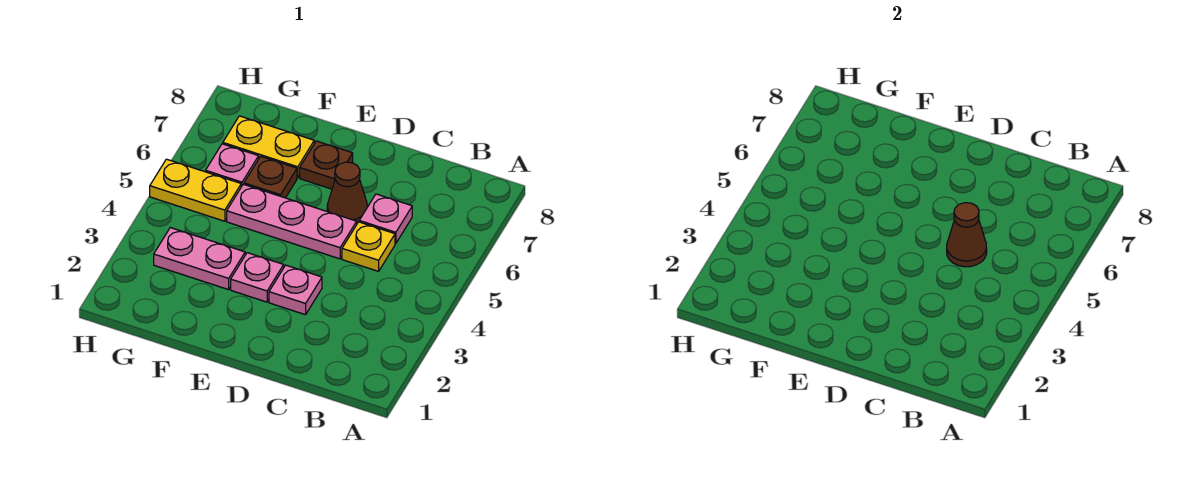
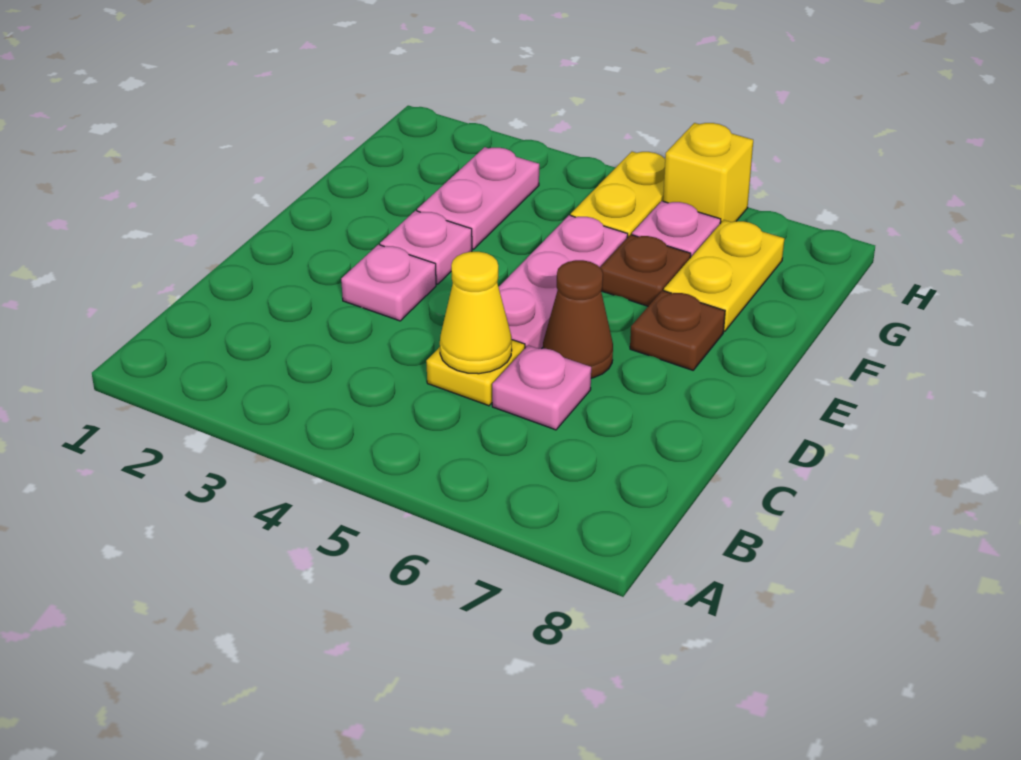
brown 1x1 cone [947,203,987,267] -> yellow 1x1 cone [440,252,512,374]
none -> yellow 1x1 brick [663,123,753,224]

